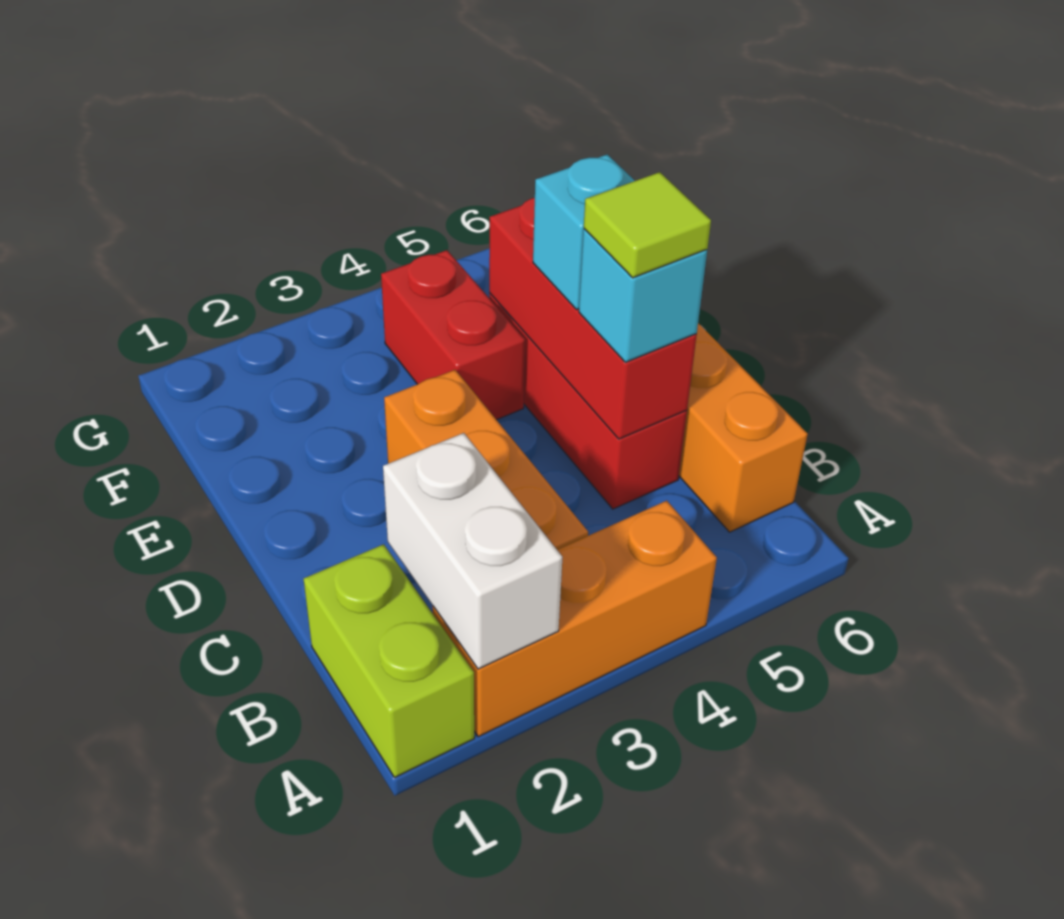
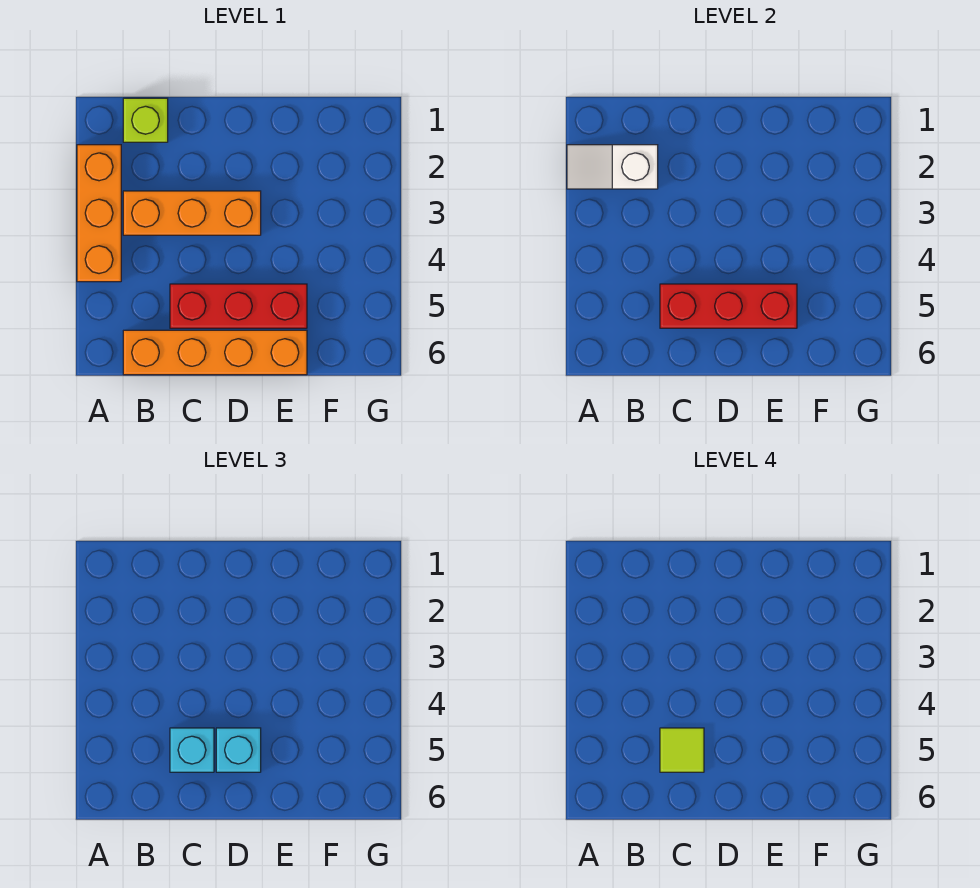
lime 1x2 brick [304,544,474,778] -> lime 1x1 brick [123,98,168,142]
white 1x2 brick [383,433,563,669] -> white 1x2 slope [567,145,658,189]
red 1x2 brick [381,250,525,420] -> none

